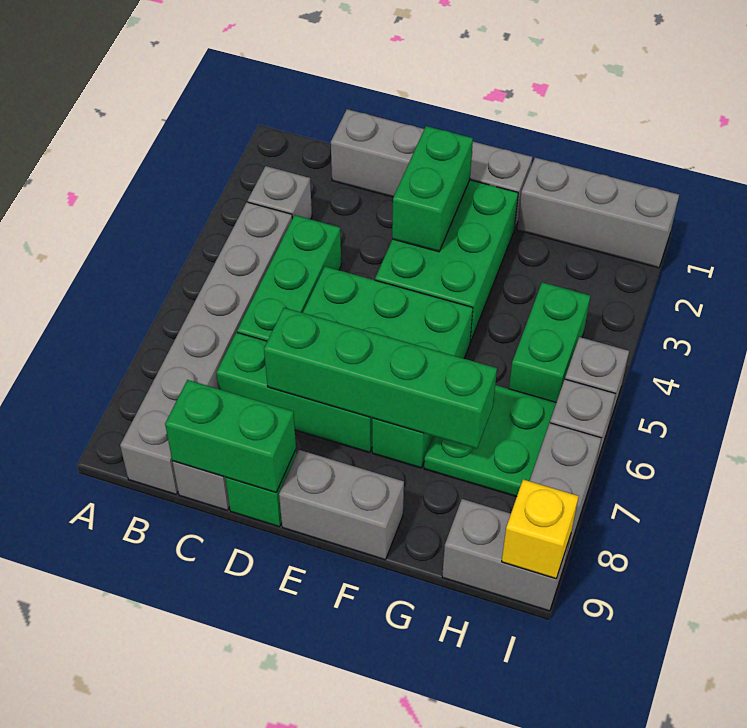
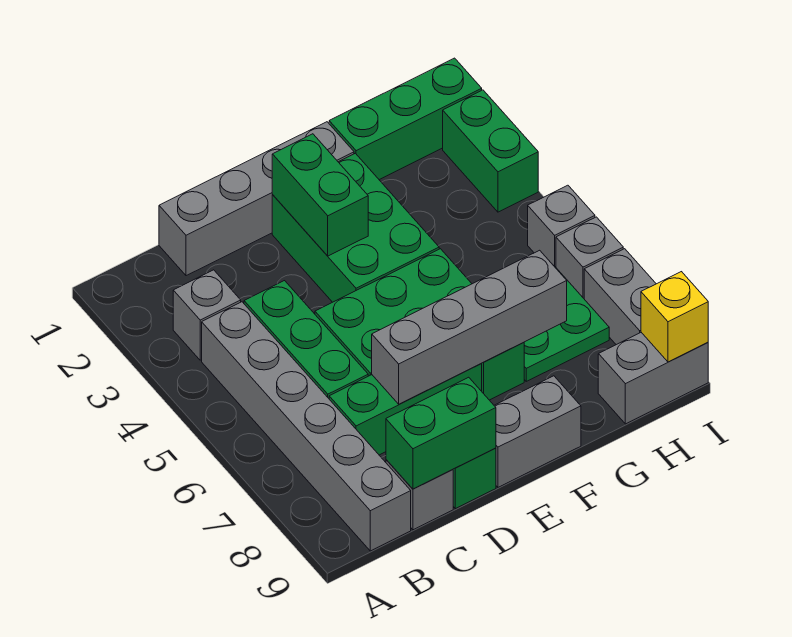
green 1x4 brick [264,308,497,449] -> grey 1x4 brick [372,250,567,404]
grey 1x3 brick [517,158,679,268] -> green 1x3 brick [329,58,482,180]
green 1x2 brick [509,282,590,402] -> green 1x2 brick moved to [443,90,538,212]

